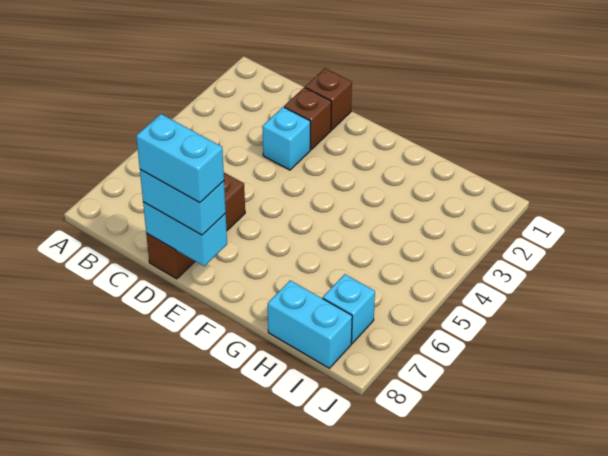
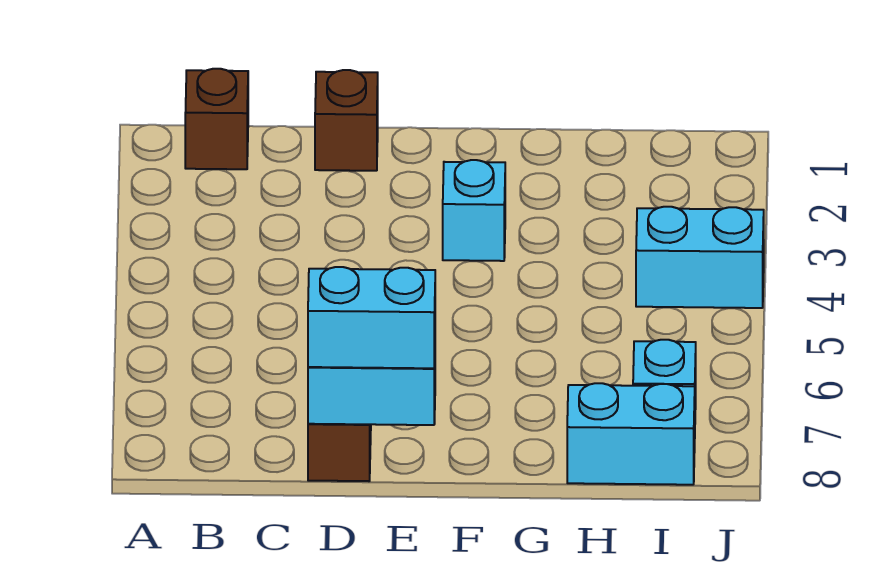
brown 1x1 brick [284,87,331,150] -> brown 1x1 brick moved to [185,69,248,169]
cyan 1x1 brick [262,107,310,170] -> cyan 1x1 brick moved to [443,160,505,261]
cyan 1x2 brick [136,114,224,203] -> cyan 1x2 brick moved to [636,207,764,308]

